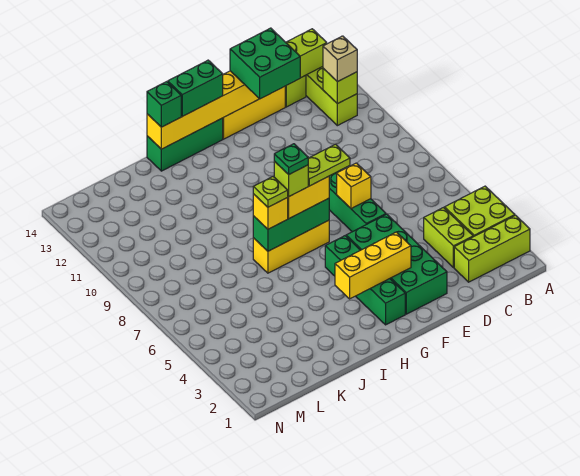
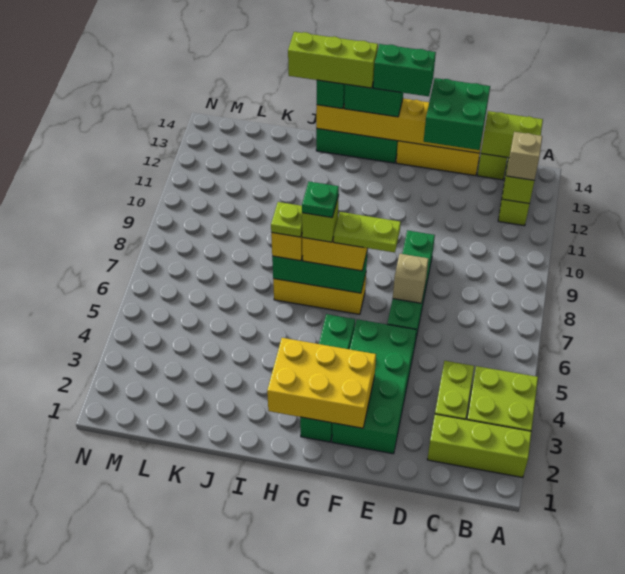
yellow 1x1 brick [337,163,371,209] -> tan 1x1 brick [393,254,428,303]
yellow 1x3 brick [335,232,411,299] -> yellow 2x3 brick [267,338,376,428]
none -> green 1x2 brick [373,44,436,96]
none -> lime 1x3 brick [288,32,378,88]

